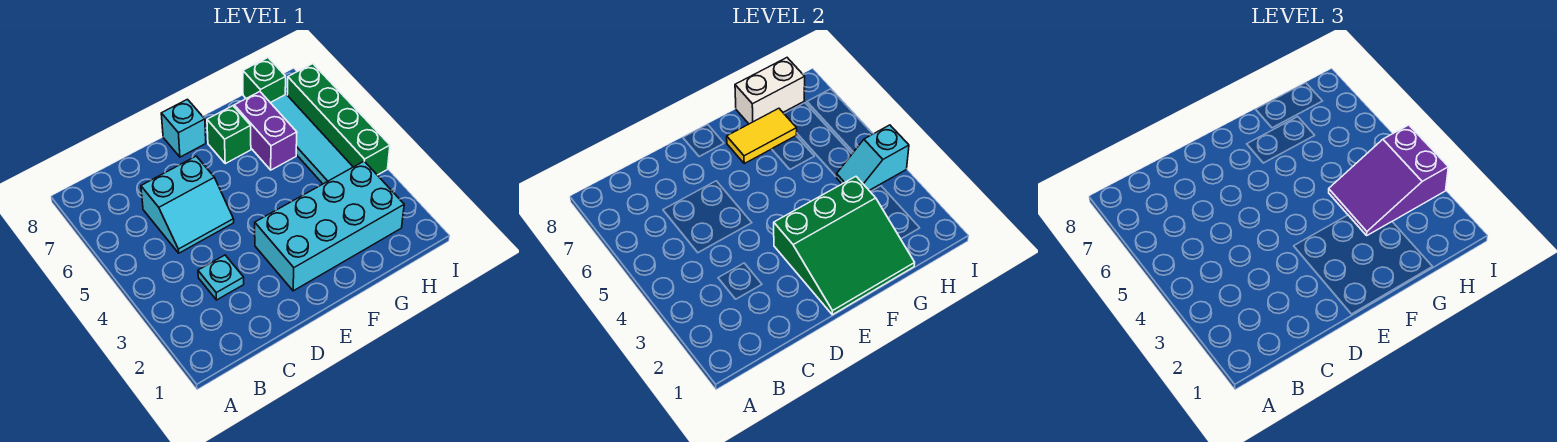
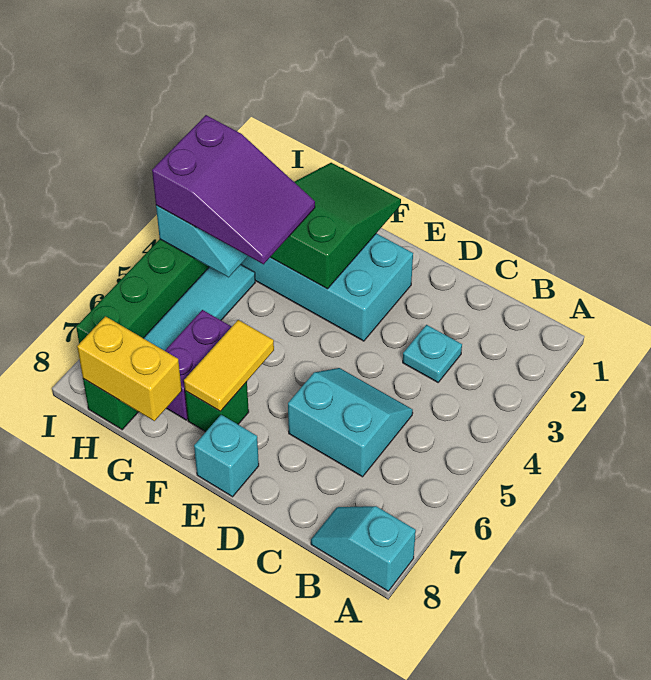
none -> cyan 1x2 slope [311,506,416,591]
green 3x3 slope [774,177,915,315] -> green 2x3 slope [271,163,401,289]
yellow 1x2 tile [727,108,797,164] -> yellow 1x2 tile turned to [184,320,274,411]
white 1x2 brick [735,58,805,124] -> yellow 1x2 brick [77,316,182,421]

